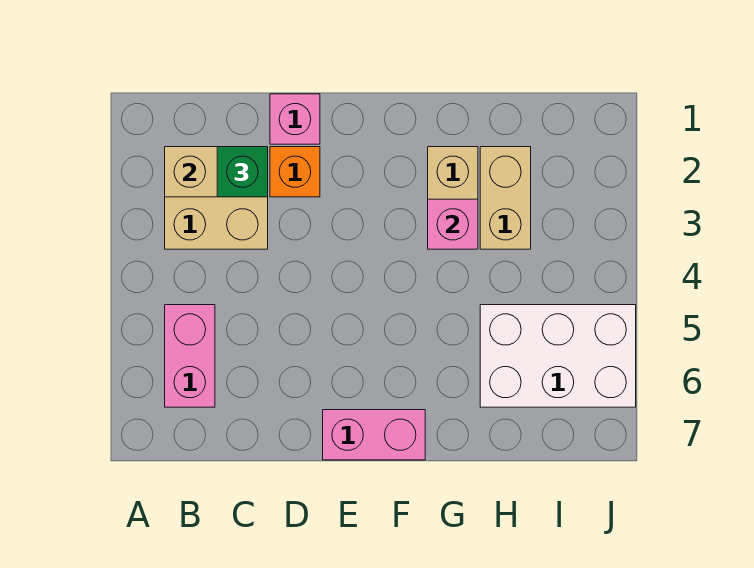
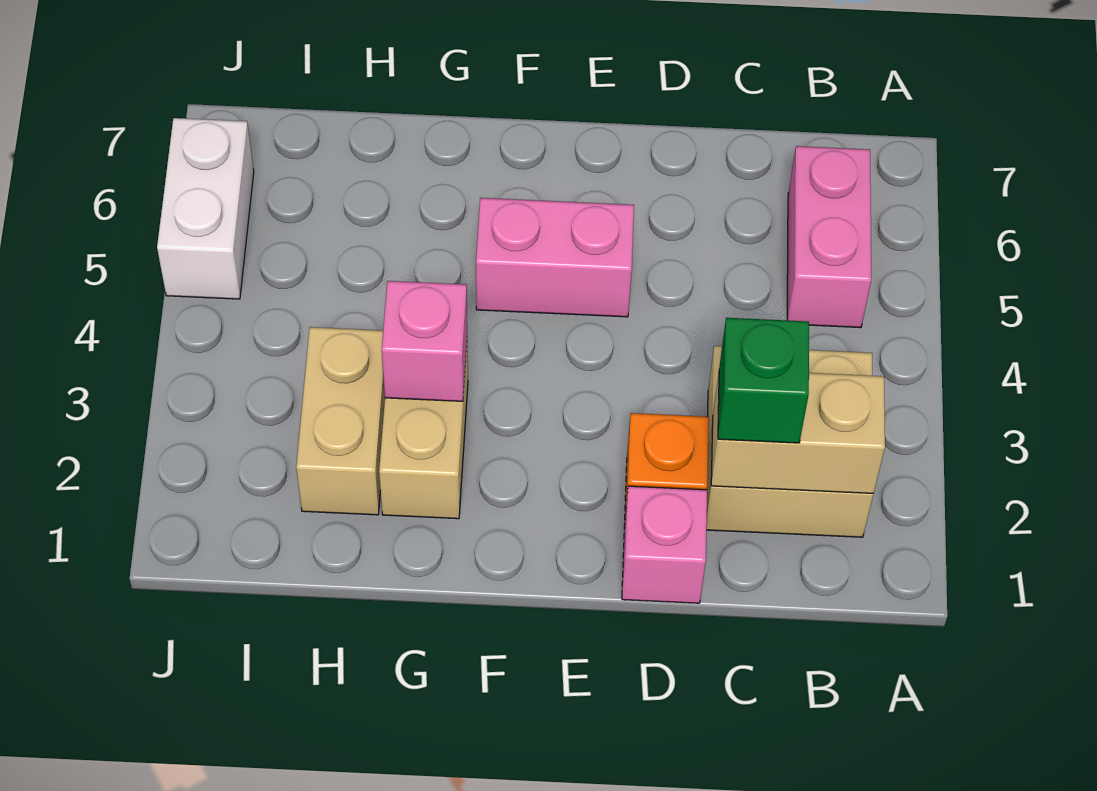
pink 1x2 brick [323,410,425,460] -> pink 1x2 brick moved to [476,198,634,317]
white 2x3 brick [480,305,636,407] -> white 1x2 brick [157,118,254,299]

